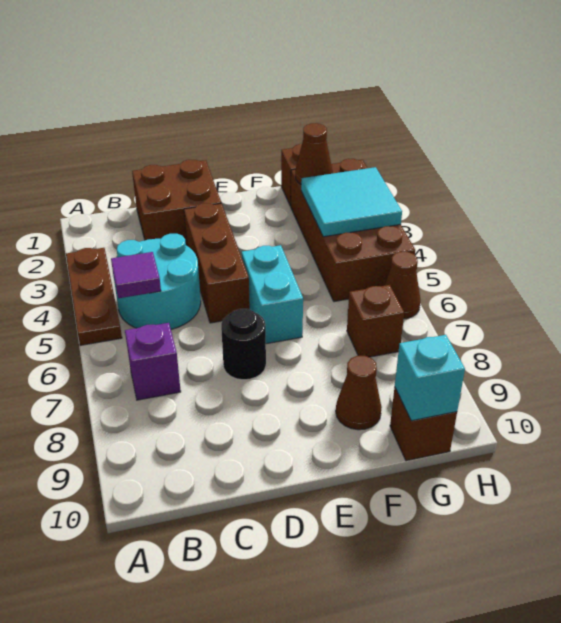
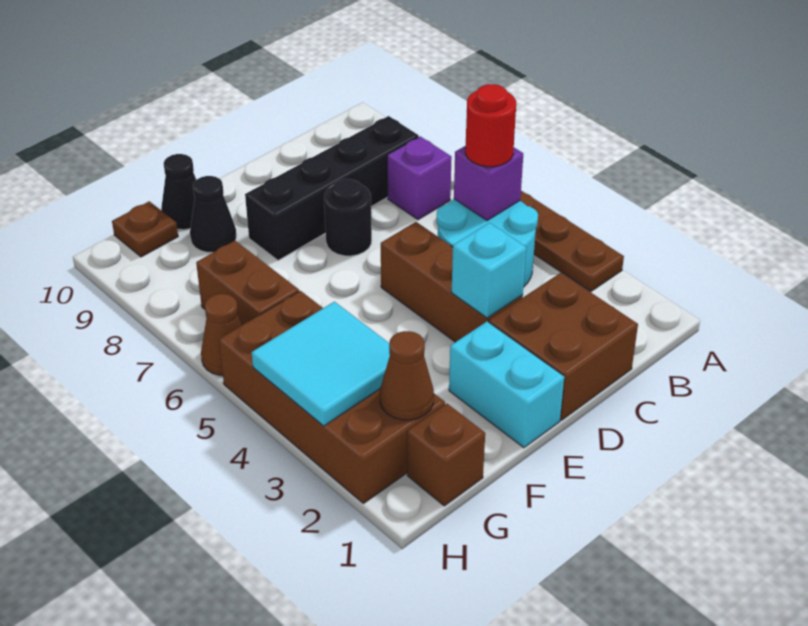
purple 1x1 tile [111,252,161,298] -> purple 1x1 brick [454,146,523,221]
none -> red 1x1 round brick [465,84,516,167]
none -> black 1x4 brick [245,116,419,260]
cyan 1x2 brick [242,245,303,344] -> cyan 1x2 brick moved to [449,321,564,448]
brown 1x1 cone [336,356,382,430] -> black 1x1 cone [190,176,236,252]
none -> black 1x1 cone [161,154,196,230]
brown 1x1 brick [347,285,404,357] -> brown 1x2 brick [196,241,299,325]
brown 1x1 brick [390,387,457,461] -> brown 1x1 plate [112,201,178,257]
cyan 1x1 brick [395,335,465,421] -> cyan 1x1 brick moved to [452,223,526,318]

